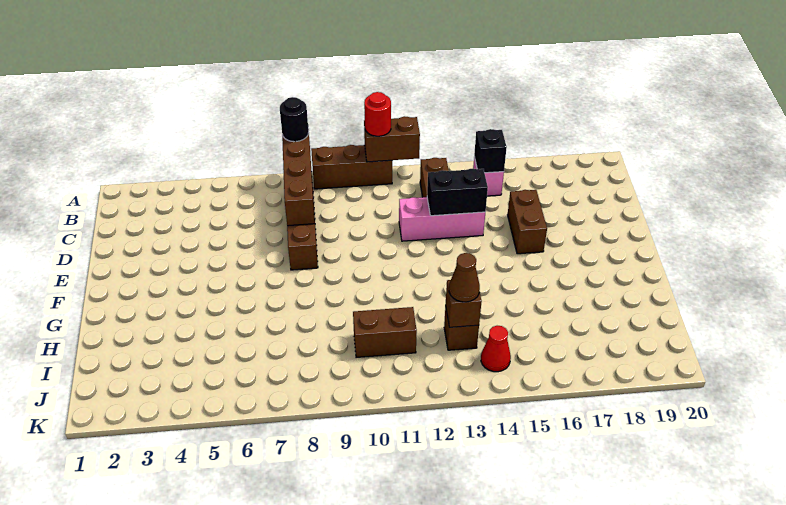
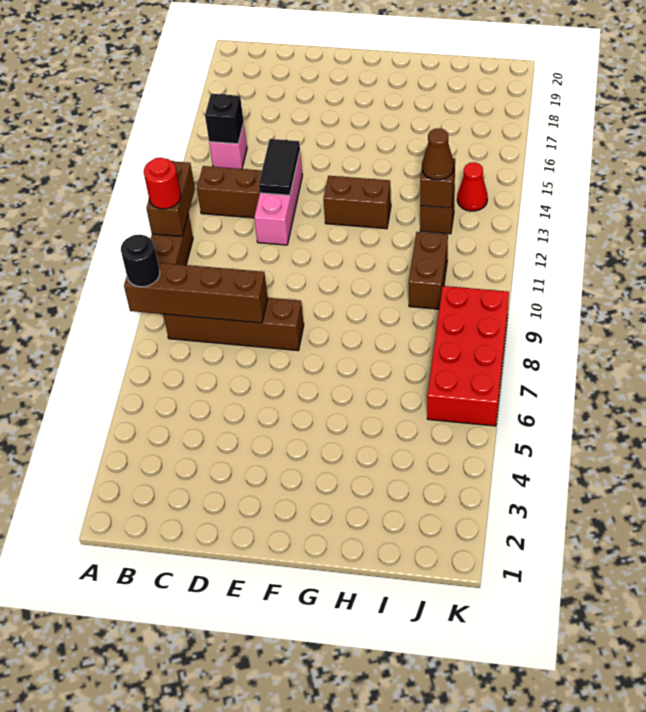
black 1x2 brick [427,169,488,216] -> black 1x2 tile [259,139,300,195]
brown 1x2 brick [508,190,547,254] -> brown 1x2 brick moved to [324,176,391,229]
none -> red 2x4 brick [427,286,509,426]

